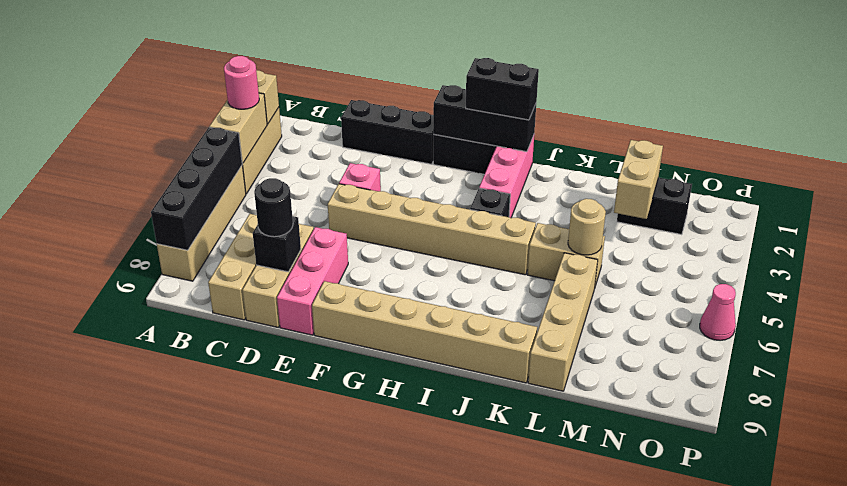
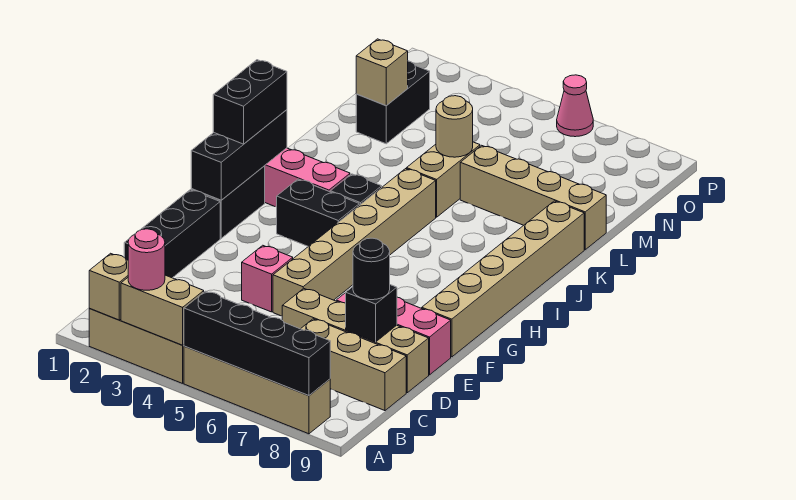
tan 1x3 brick [242,224,314,327] -> tan 1x4 brick [282,288,429,393]
none -> black 1x2 brick [277,179,359,246]
tan 1x2 brick [614,140,663,219] -> tan 1x1 brick [356,39,408,106]

